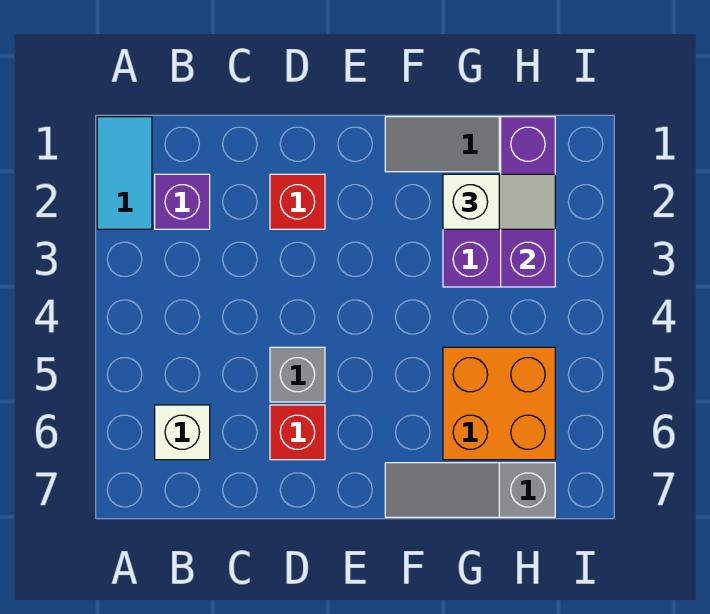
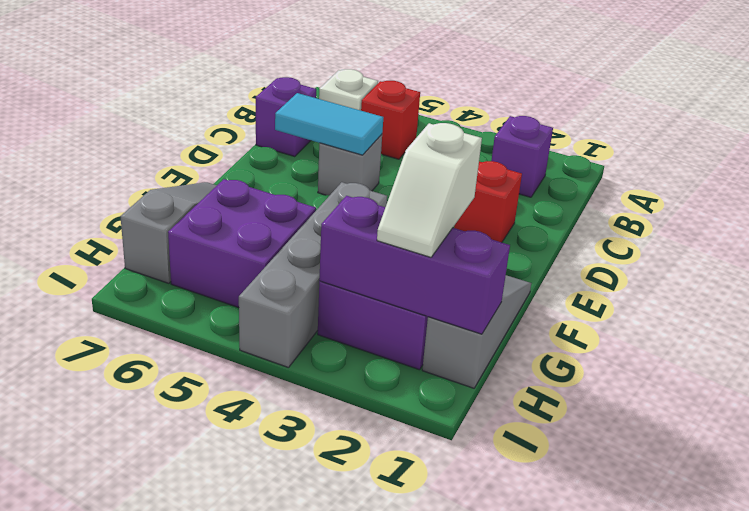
cyan 1x2 tile [97,117,152,229] -> cyan 1x2 tile moved to [275,93,383,155]
none -> purple 1x1 brick [256,77,316,157]
red 1x1 brick [270,405,325,460] -> red 1x1 brick moved to [361,81,420,159]
none -> grey 1x4 brick [239,182,387,368]
orange 2x2 brick [443,347,555,460] -> purple 2x2 brick [168,179,316,308]

